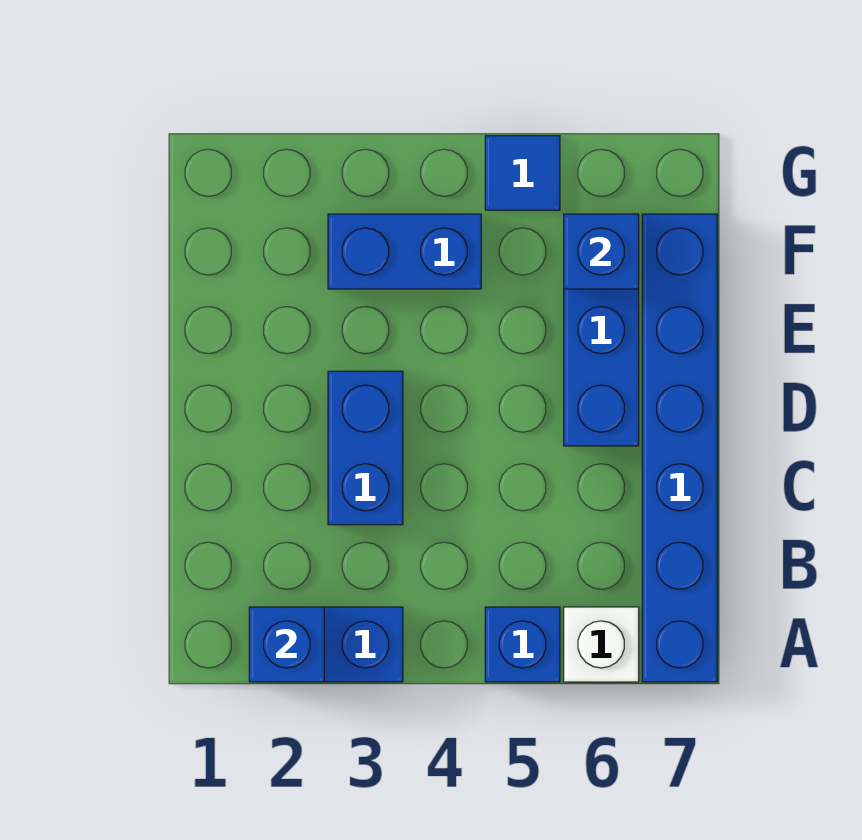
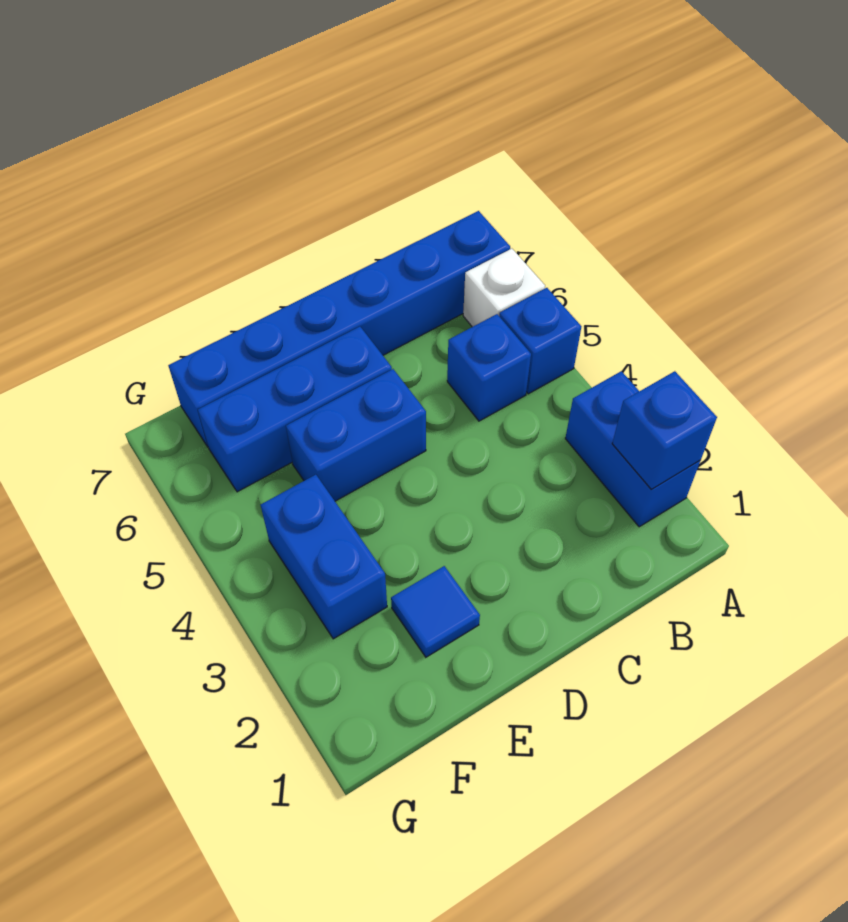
blue 1x2 brick [328,371,403,525] -> blue 1x2 brick moved to [286,369,426,501]
blue 1x1 brick [564,214,639,289] -> blue 1x1 brick moved to [447,314,531,421]
blue 1x1 tile [485,136,560,210] -> blue 1x1 tile moved to [391,566,480,657]

